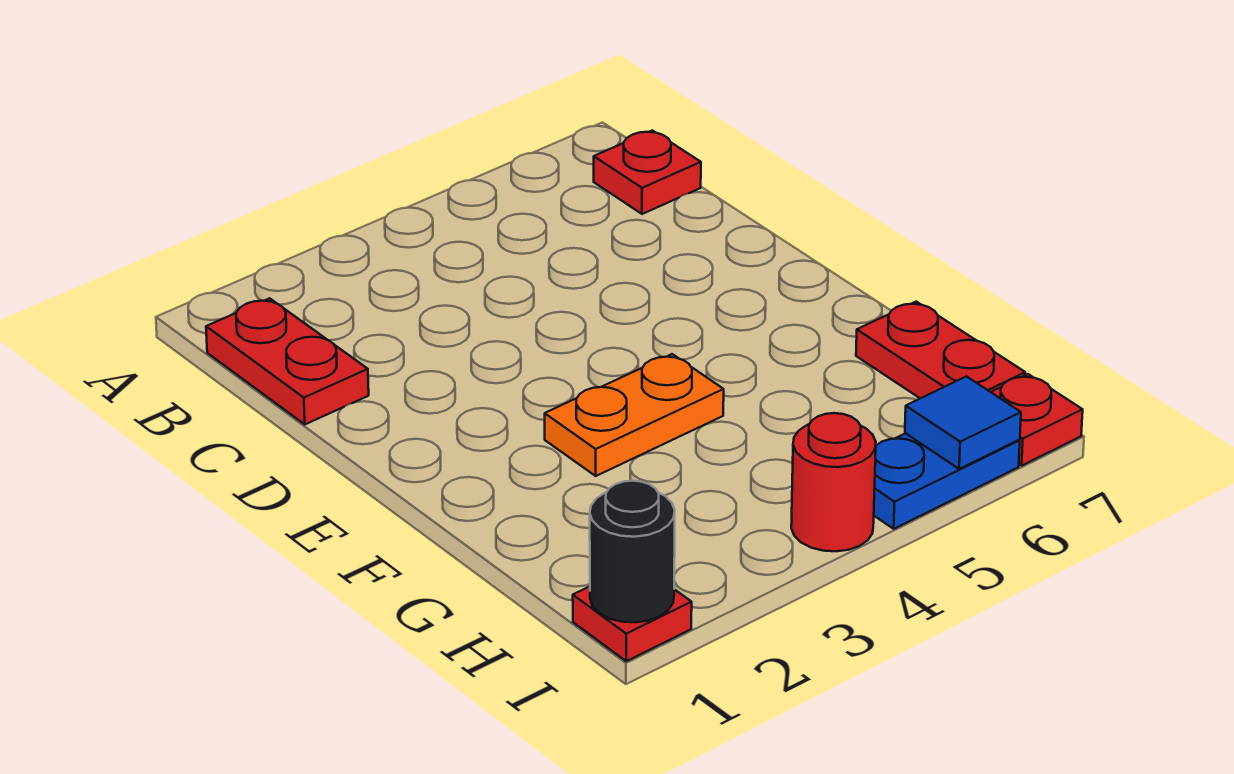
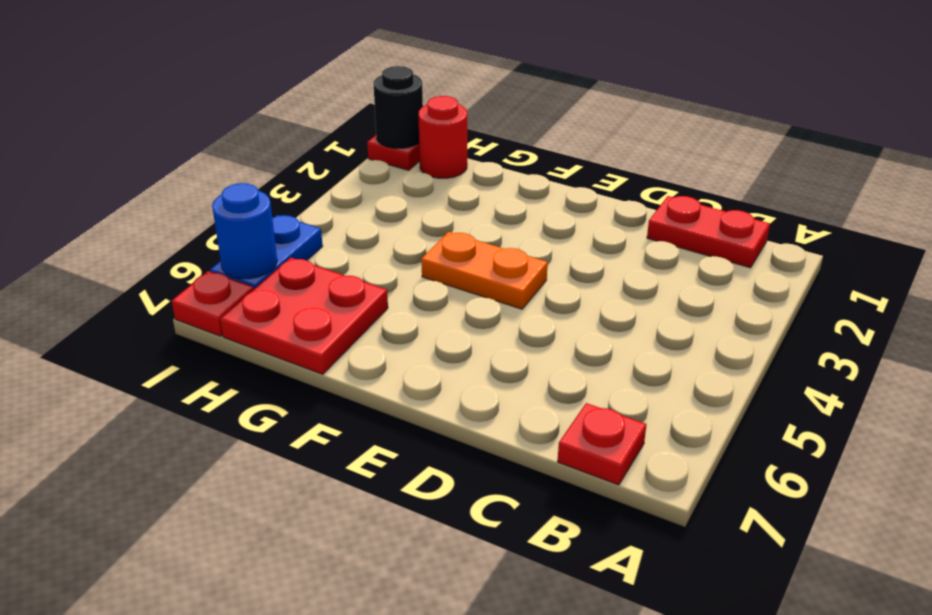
orange 1x2 plate [545,354,724,476] -> orange 1x2 plate turned to [421,232,548,309]
red 1x2 plate [856,302,1025,398] -> red 2x2 plate [220,258,388,374]
red 1x1 round brick [791,413,876,551] -> red 1x1 round brick moved to [418,96,467,178]
blue 1x1 tile [905,376,1021,469] -> blue 1x1 round brick [212,183,277,279]

